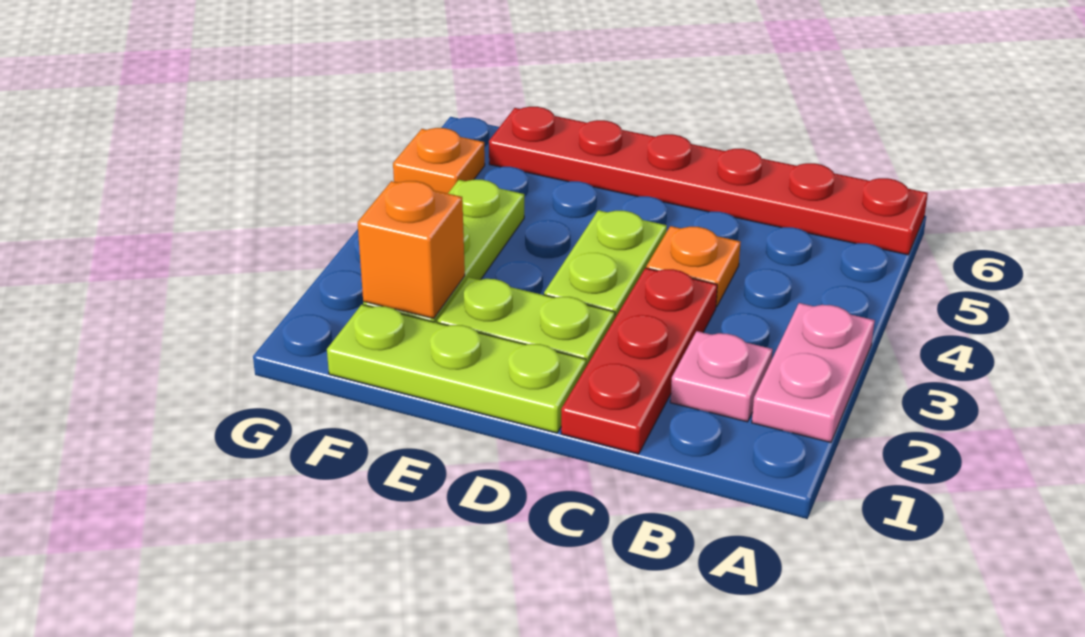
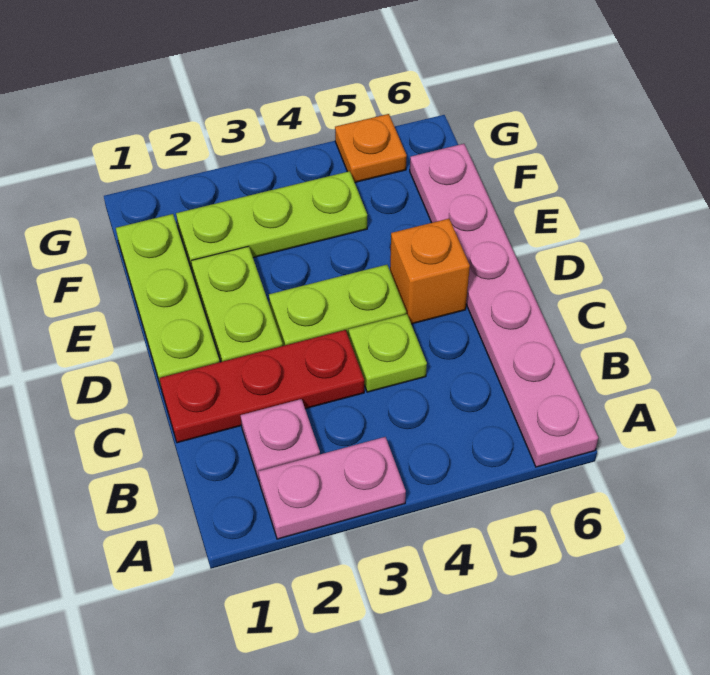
red 1x6 plate [489,107,928,255] -> pink 1x6 plate [410,144,598,467]
orange 1x1 plate [646,226,741,307] -> lime 1x1 plate [349,314,427,392]
orange 1x1 brick [358,181,465,318] -> orange 1x1 brick moved to [390,219,470,324]

